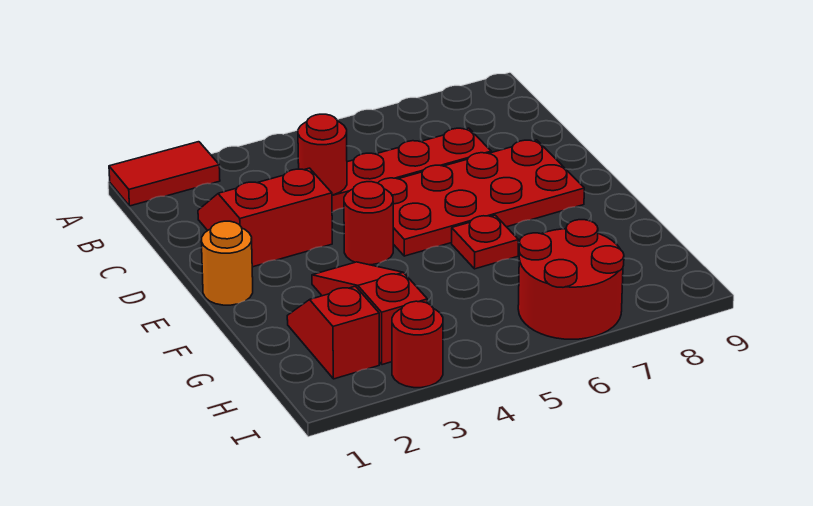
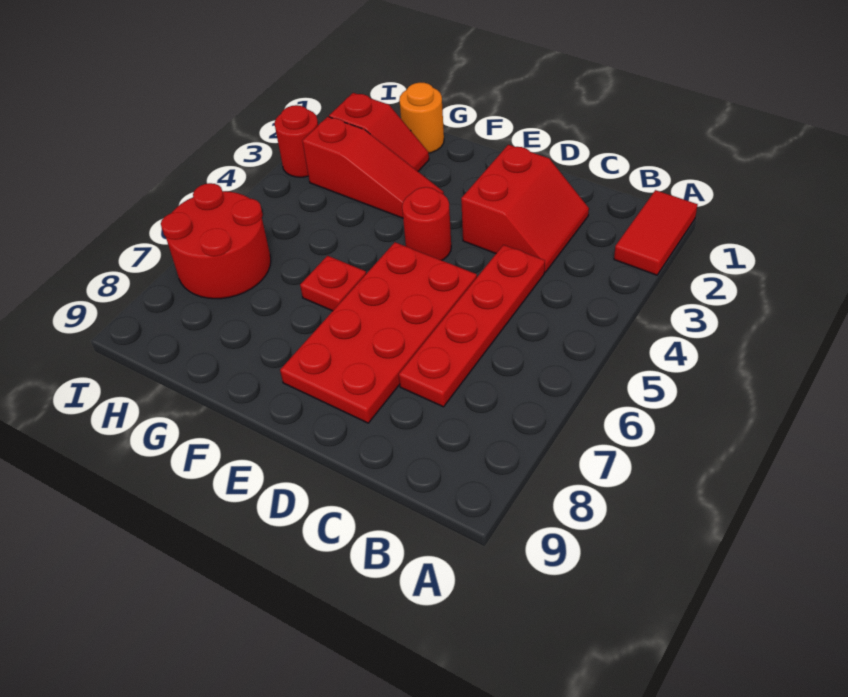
red 1x1 round brick [298,114,347,195] -> none
orange 1x1 round brick [201,221,253,305] -> orange 1x1 round brick moved to [399,82,444,153]

